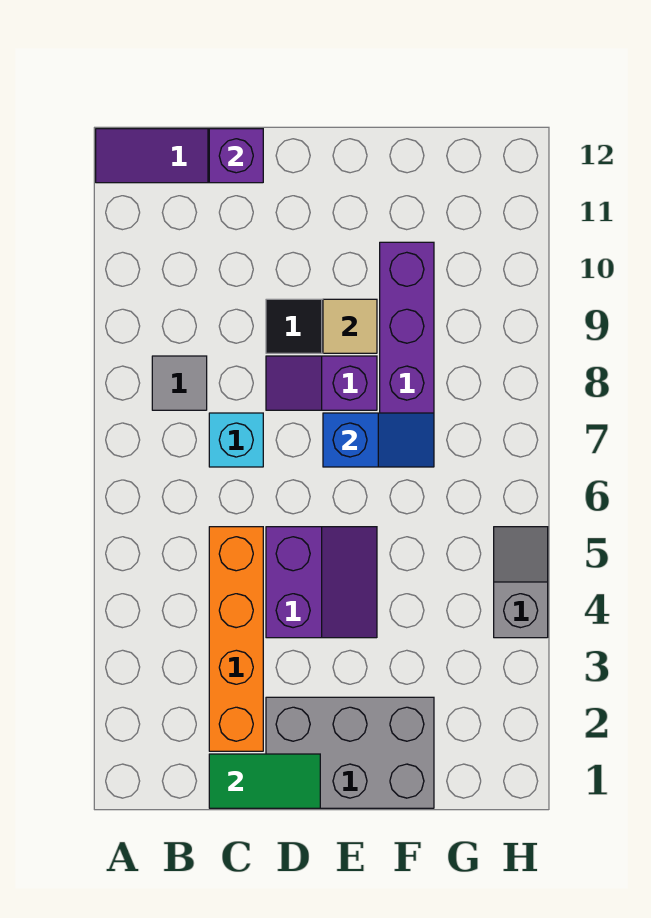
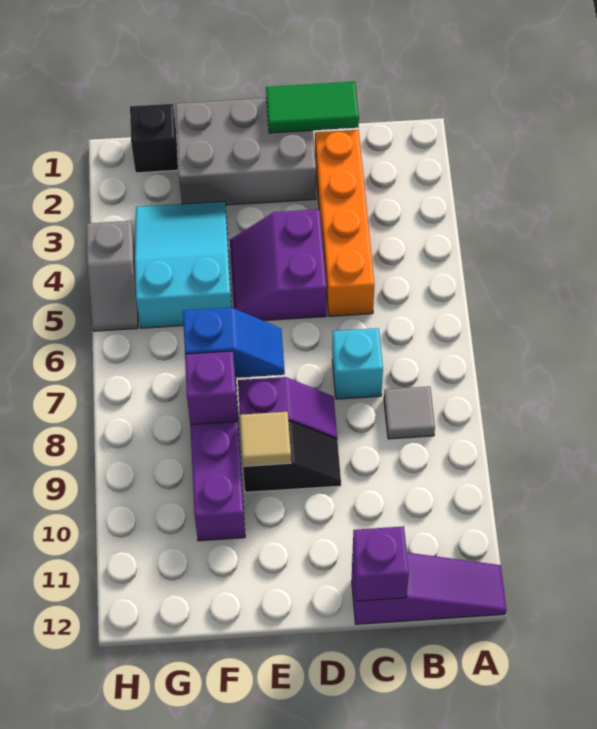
blue 1x2 slope [323,413,434,467] -> blue 1x2 slope turned to [183,307,285,378]
none -> cyan 2x3 slope [135,201,231,328]
none -> purple 1x1 brick [185,351,238,425]
none -> black 1x1 brick [130,104,178,173]

